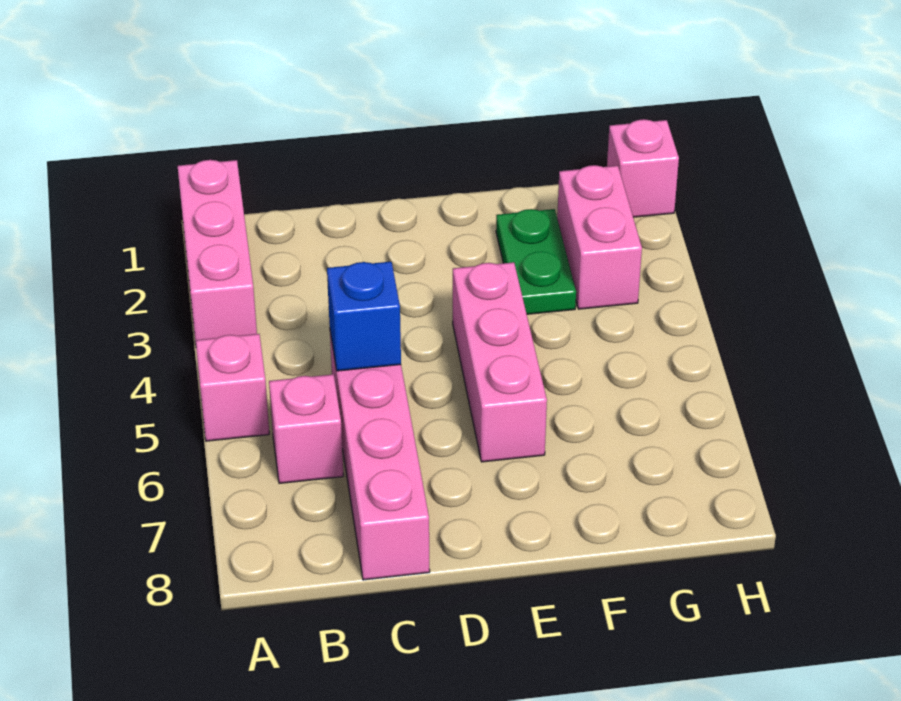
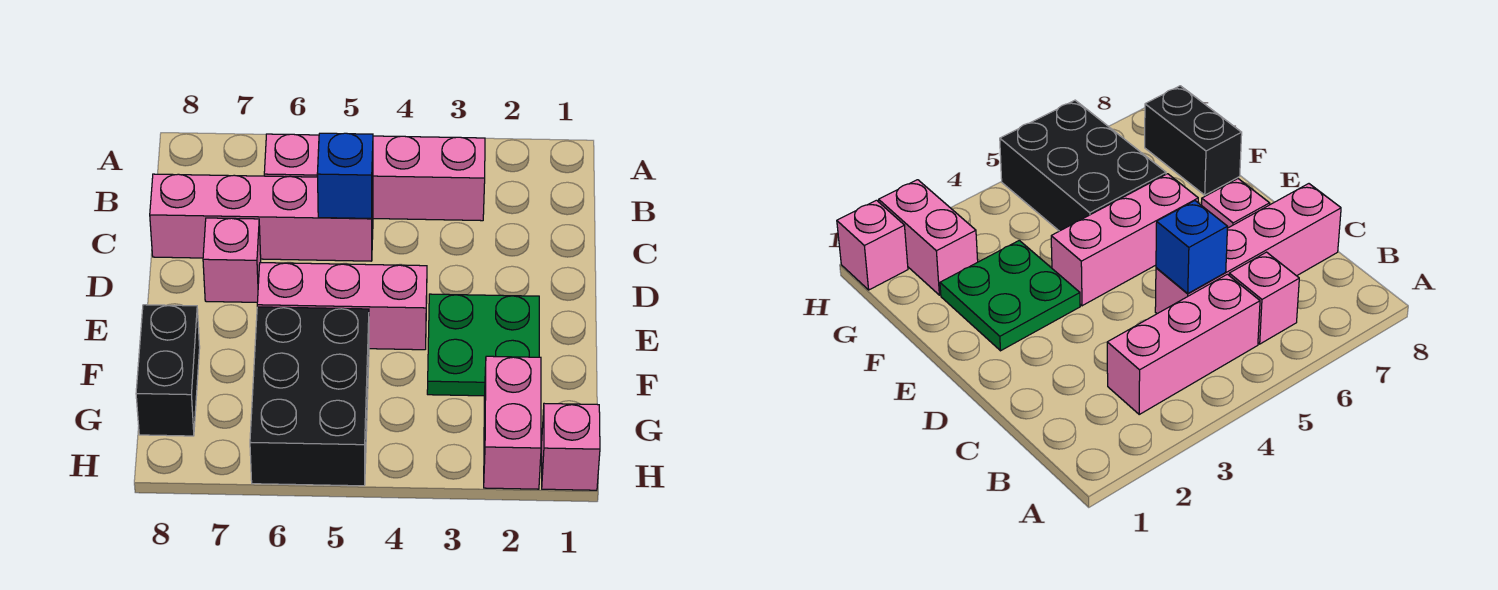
pink 1x3 brick [178,160,257,341] -> pink 1x3 brick moved to [373,136,485,221]
pink 1x1 brick [195,334,269,441] -> pink 1x1 brick moved to [203,218,261,302]
green 1x2 plate [496,209,576,314] -> green 2x2 plate [427,294,539,396]
none -> black 2x3 brick [250,307,369,486]
none -> black 1x2 brick [136,305,200,436]
pink 1x2 brick [557,165,642,309] -> pink 1x2 brick turned to [484,356,541,489]

